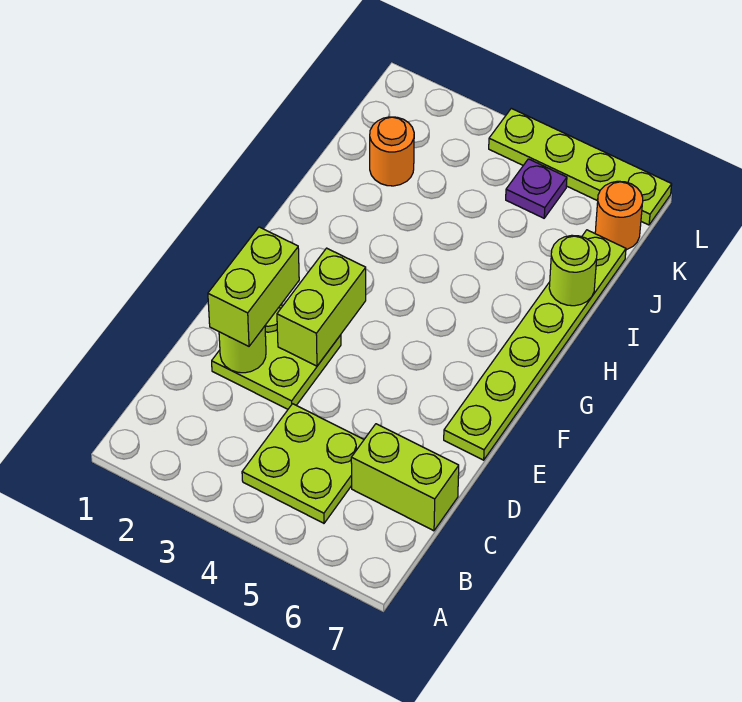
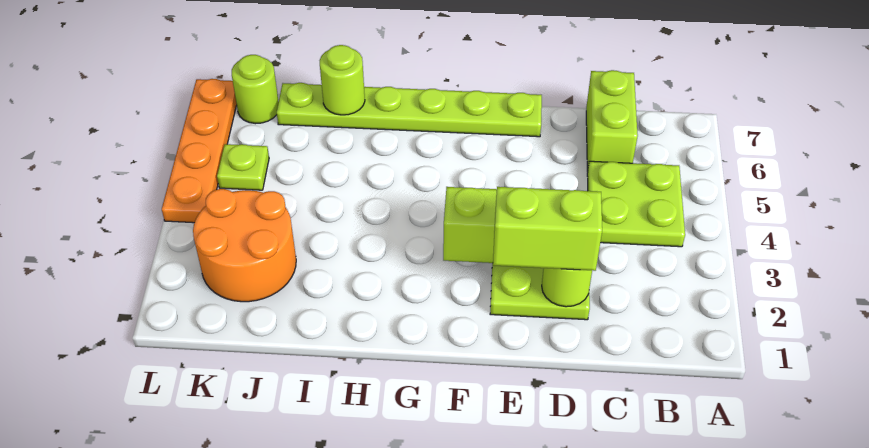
orange 1x1 round brick [370,117,414,186] -> orange 2x2 round brick [193,189,296,302]
purple 1x1 plate [506,159,567,218] -> lime 1x1 plate [217,144,269,190]
orange 1x1 round brick [595,181,643,250] -> lime 1x1 round brick [232,55,279,124]
lime 1x4 plate [489,108,672,225] -> orange 1x4 plate [162,79,237,223]

